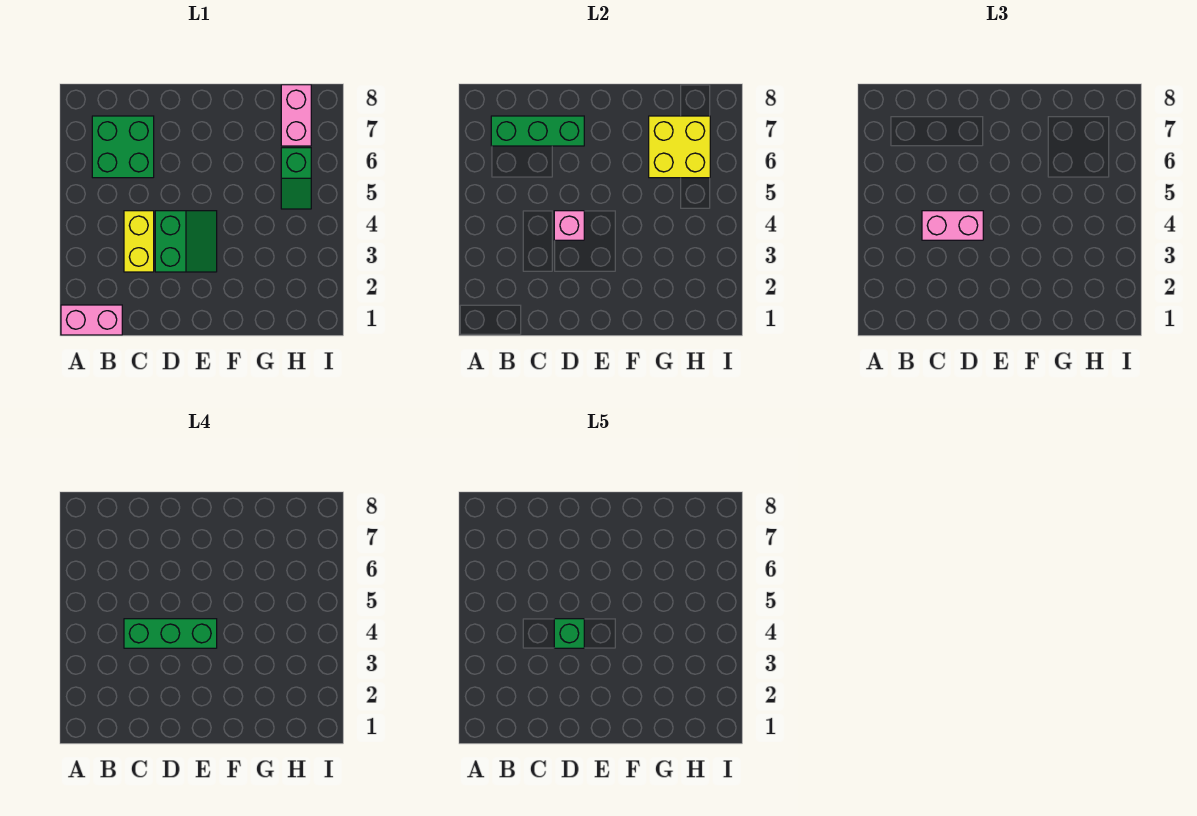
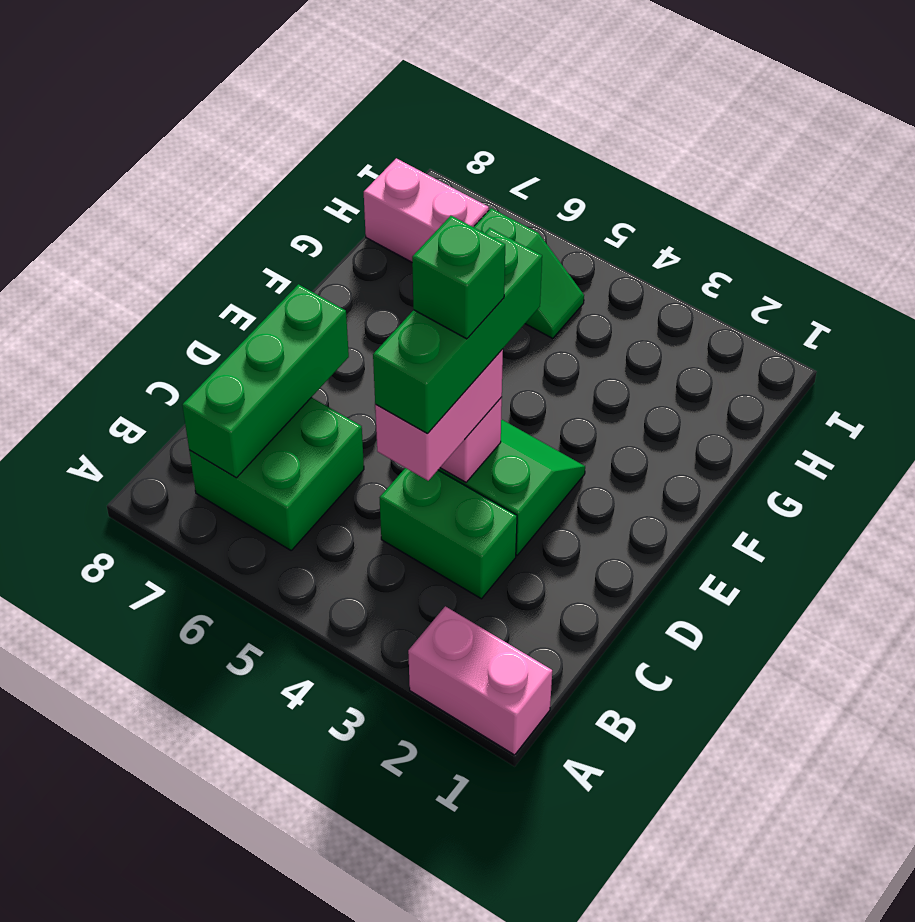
pink 1x2 brick [61,305,122,335] -> pink 1x2 brick turned to [408,606,552,755]
yellow 1x2 brick [124,211,154,272] -> green 1x2 brick [379,468,517,599]
yellow 2x2 brick [649,116,710,178] -> none

